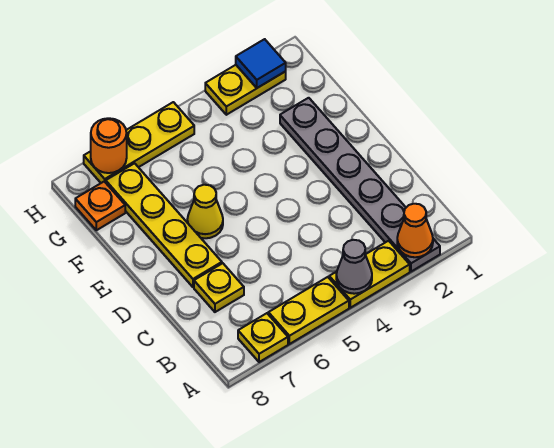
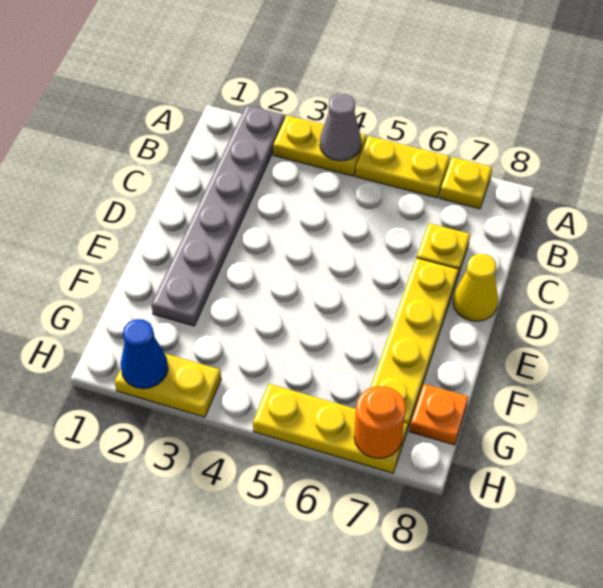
orange 1x1 cone [397,204,433,257] -> none
yellow 1x1 cone [187,185,223,238] -> yellow 1x1 cone moved to [453,254,498,321]
blue 1x1 tile [236,39,286,88] -> blue 1x1 cone [121,319,168,389]

